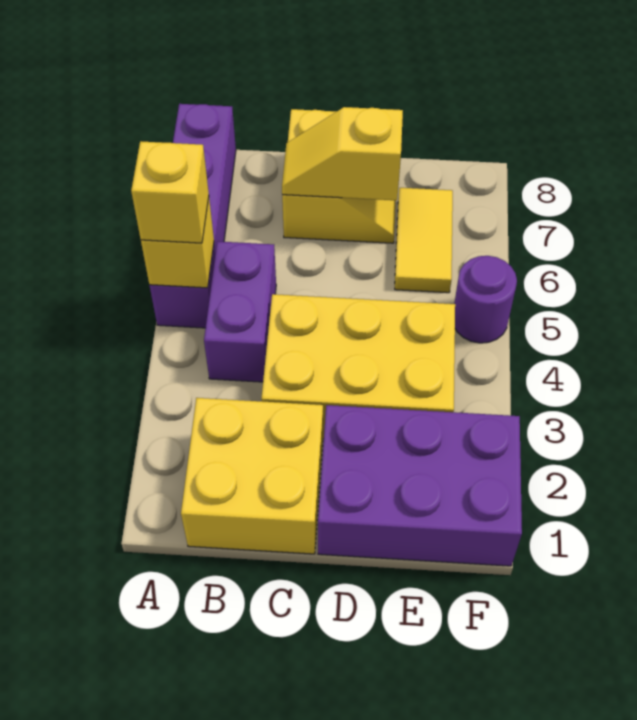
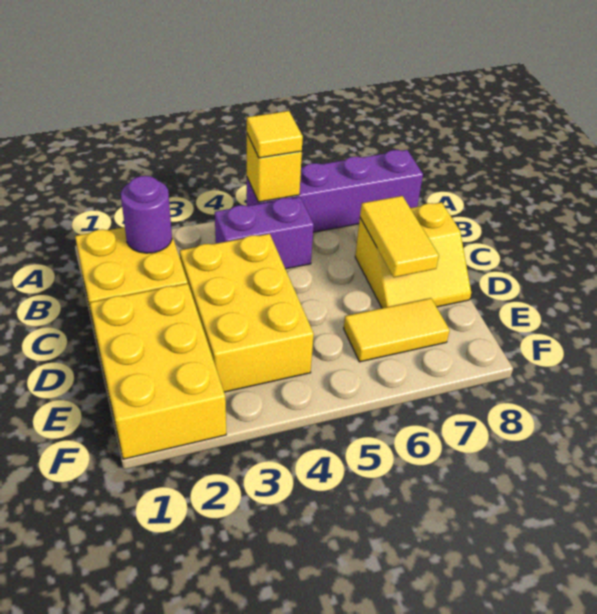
yellow 1x1 brick [131,141,209,243] -> yellow 1x1 tile [247,111,303,158]
yellow 1x2 slope [282,107,403,200] -> yellow 1x2 tile [360,196,439,277]
purple 2x3 brick [318,405,522,566] -> yellow 2x3 brick [90,284,226,459]
purple 1x1 round brick [454,256,517,343] -> purple 1x1 round brick moved to [121,176,172,253]

